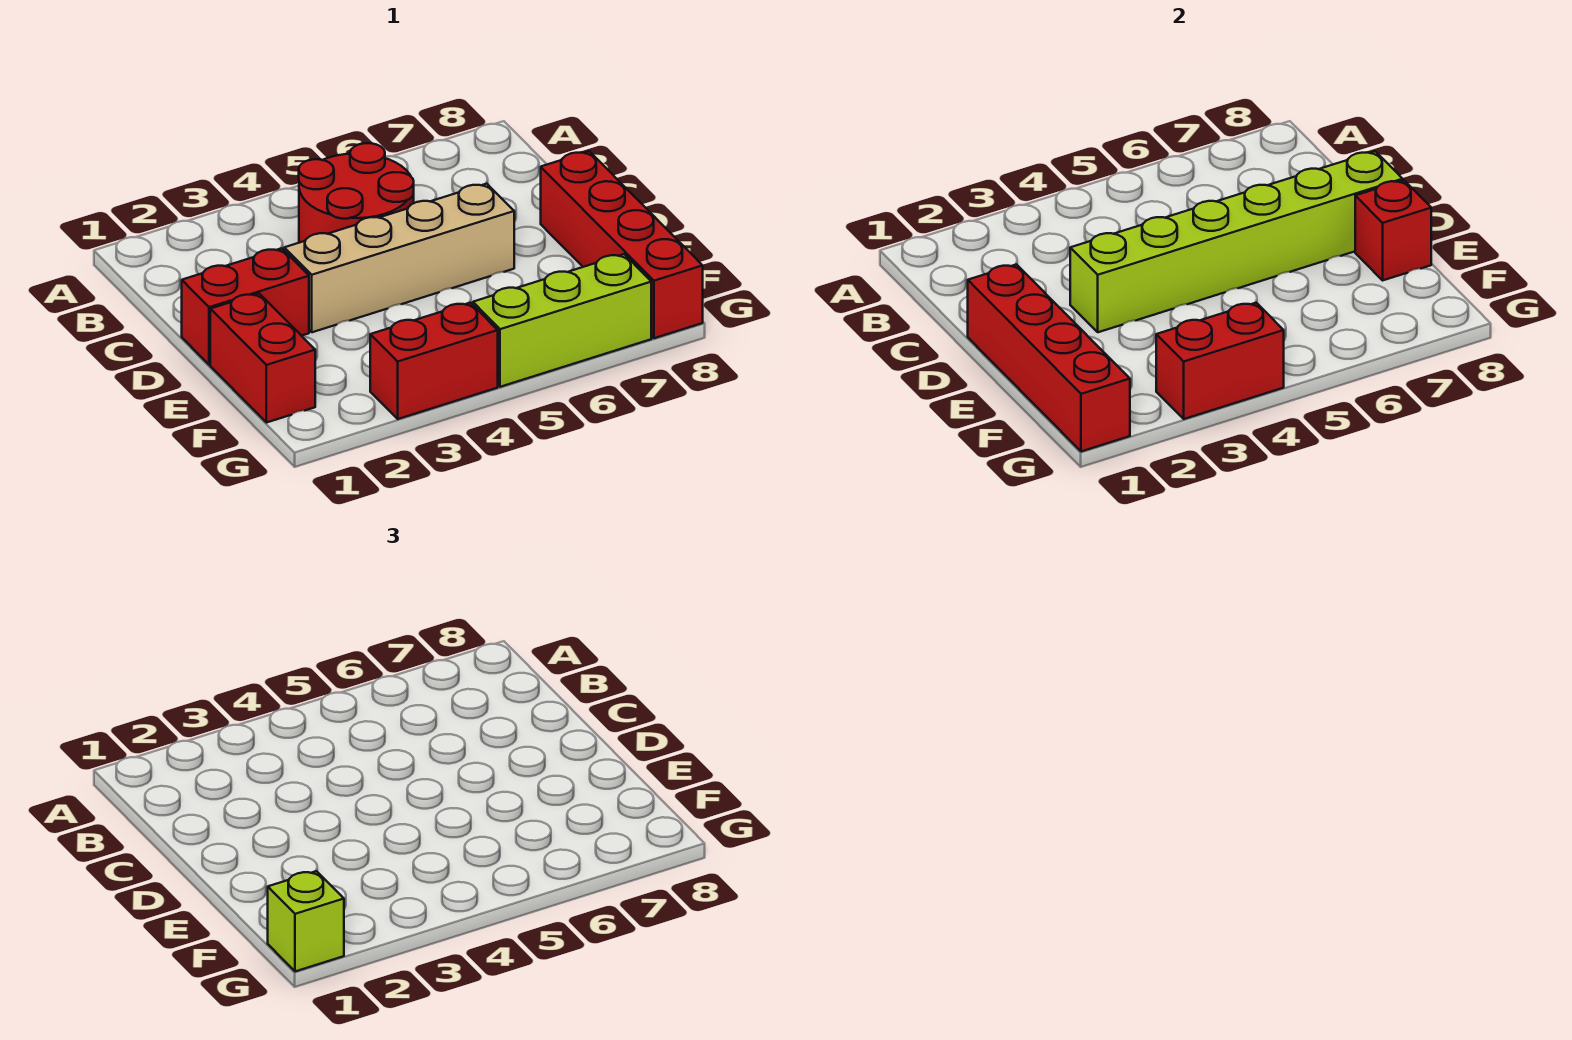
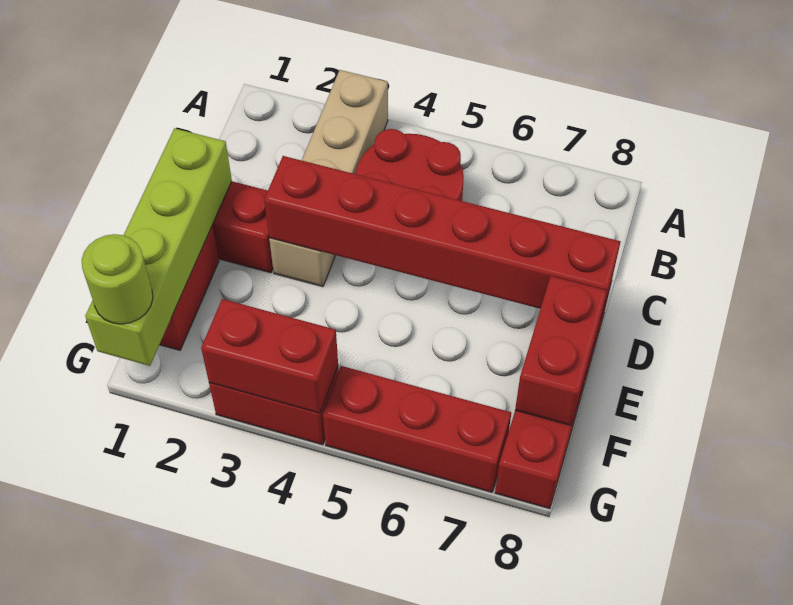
red 1x4 brick [968,265,1130,451] -> lime 1x4 brick [85,128,232,366]
tan 1x4 brick [284,184,514,332] -> tan 1x4 brick turned to [269,70,388,287]
lime 1x6 brick [1070,151,1403,332] -> red 1x6 brick [264,156,621,321]
red 1x1 brick [1355,180,1431,280] -> red 1x2 brick [515,276,607,425]
lime 1x1 brick [268,871,344,971] -> lime 1x1 round brick [82,234,153,324]
lime 1x3 brick [473,254,651,387] -> red 1x3 brick [323,366,511,492]

